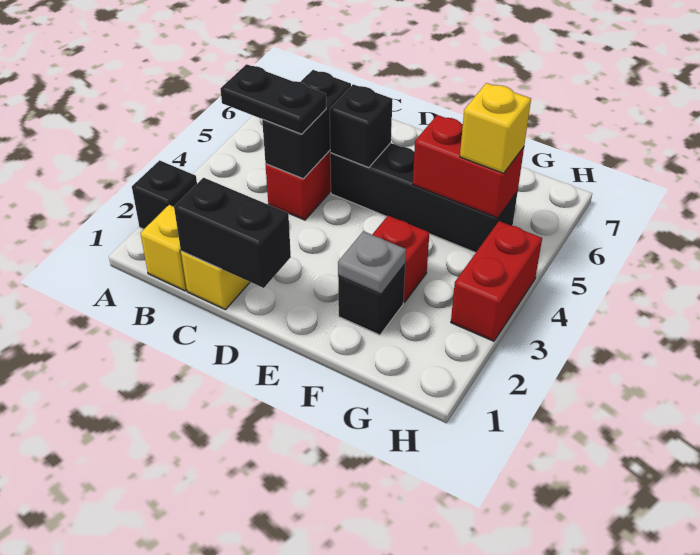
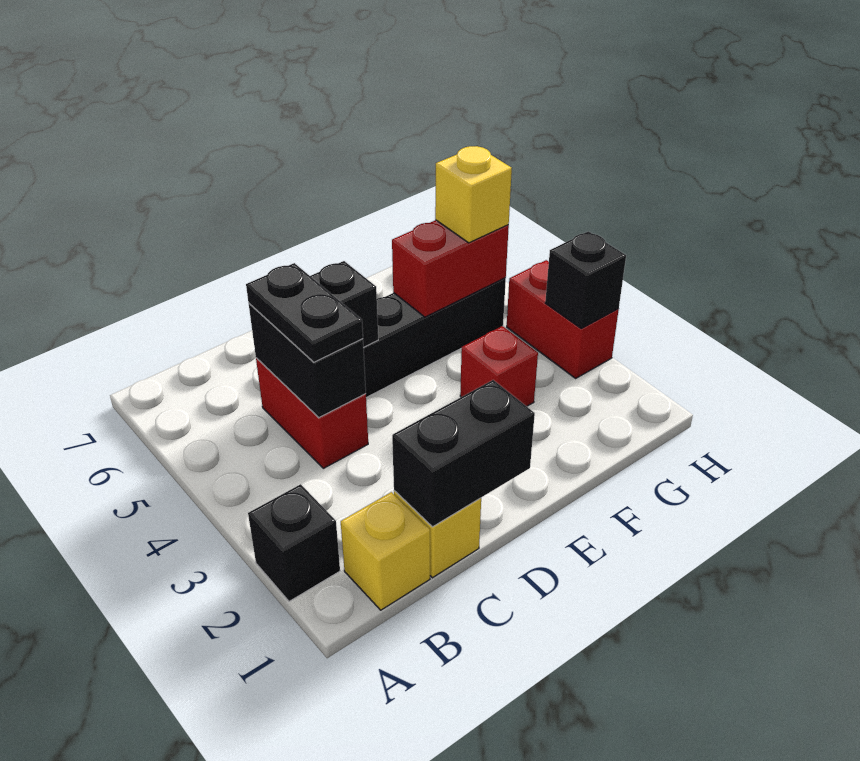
black 1x2 plate [220,64,326,134] -> black 1x2 plate turned to [246,263,363,362]
black 1x1 brick [338,264,405,335] -> black 1x1 brick moved to [545,231,626,328]
grey 1x1 plate [338,231,406,294] -> none

